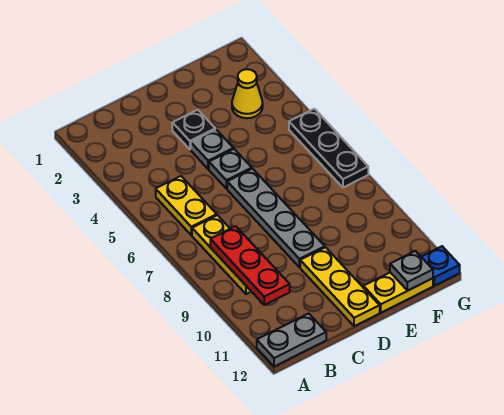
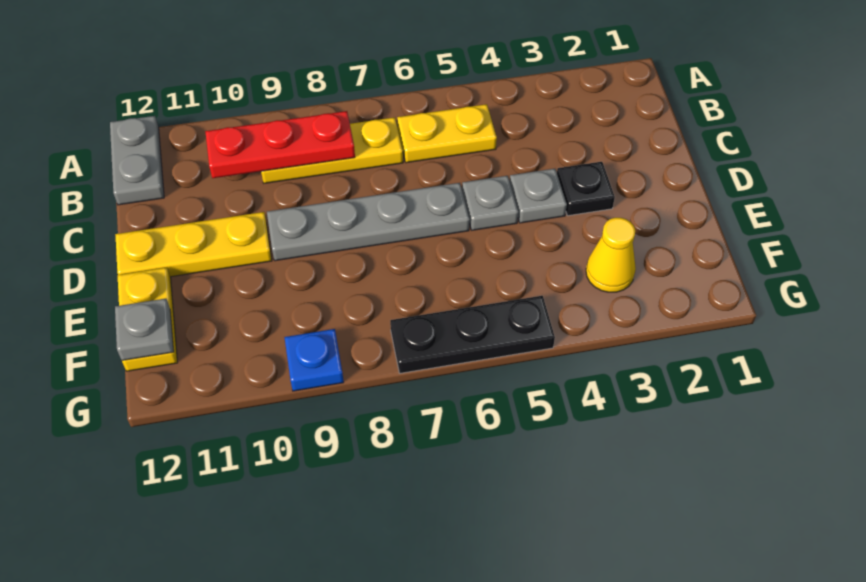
blue 1x1 plate [422,246,460,286] -> blue 1x1 plate moved to [284,329,344,391]

